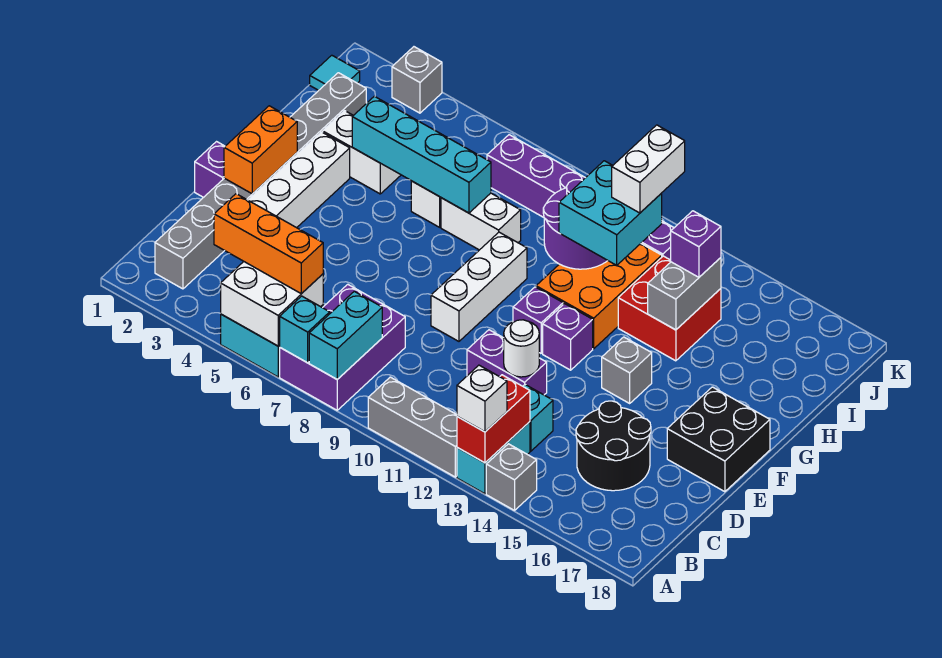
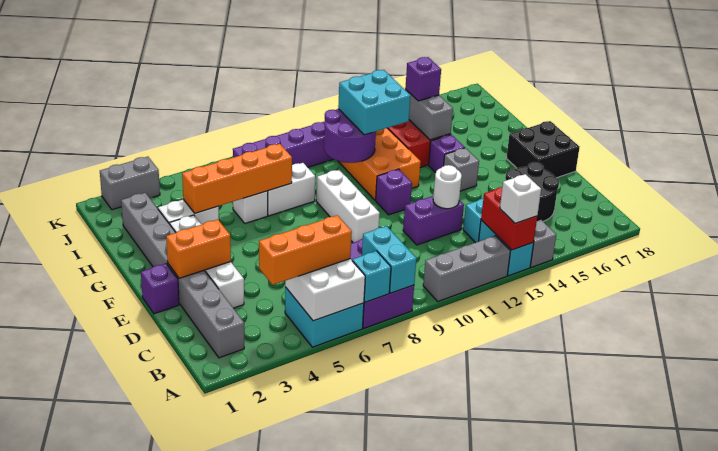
orange 1x2 brick [224,106,297,194] -> orange 1x2 brick turned to [166,220,231,278]
purple 1x1 brick [543,304,593,370] -> purple 1x1 brick moved to [429,135,465,173]
cyan 1x4 brick [352,96,491,213] -> orange 1x4 brick [182,144,292,213]
white 1x2 brick [612,125,685,213] -> none
cyan 1x1 tile [310,55,360,90] -> none
grey 1x1 brick [392,47,442,113] -> grey 1x2 brick [100,157,160,210]

